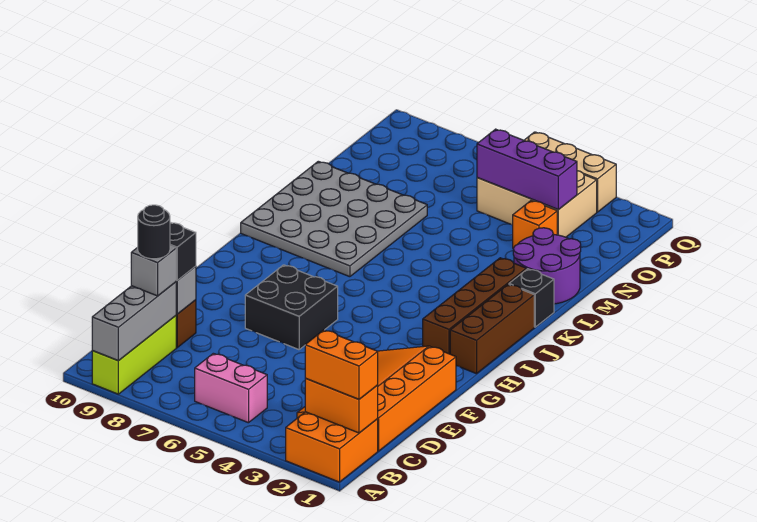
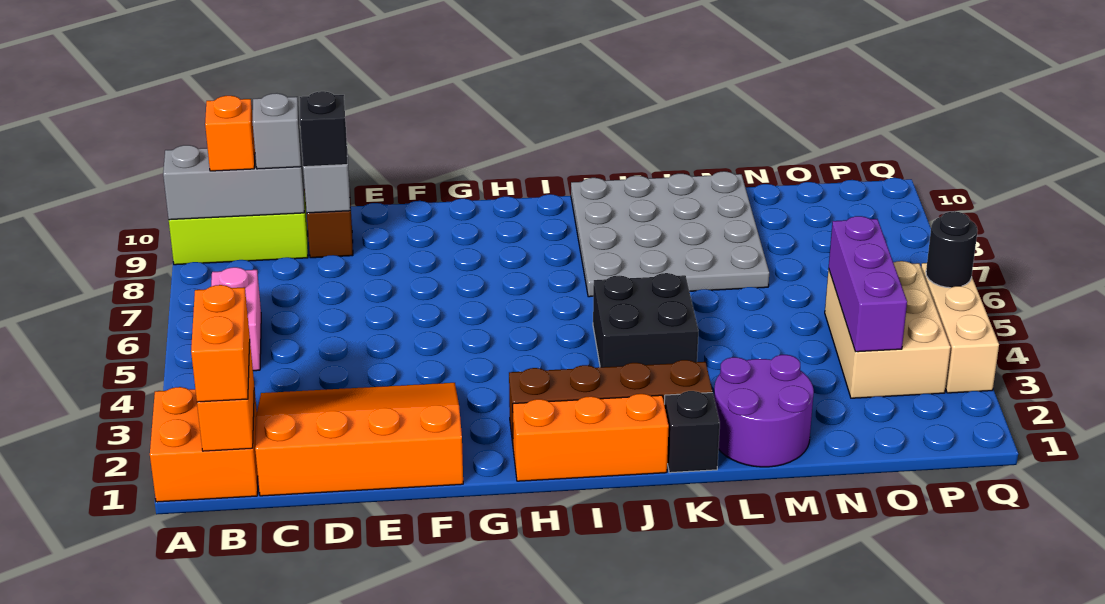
black 1x1 round brick [138,205,170,259] -> black 1x1 round brick moved to [926,211,977,288]
black 2x2 brick [245,265,338,350] -> black 2x2 brick moved to [593,273,698,367]
brown 1x3 brick [450,284,534,374] -> orange 1x3 brick [513,394,669,481]
orange 1x1 brick [513,200,557,248] -> orange 1x1 brick moved to [205,96,255,171]

